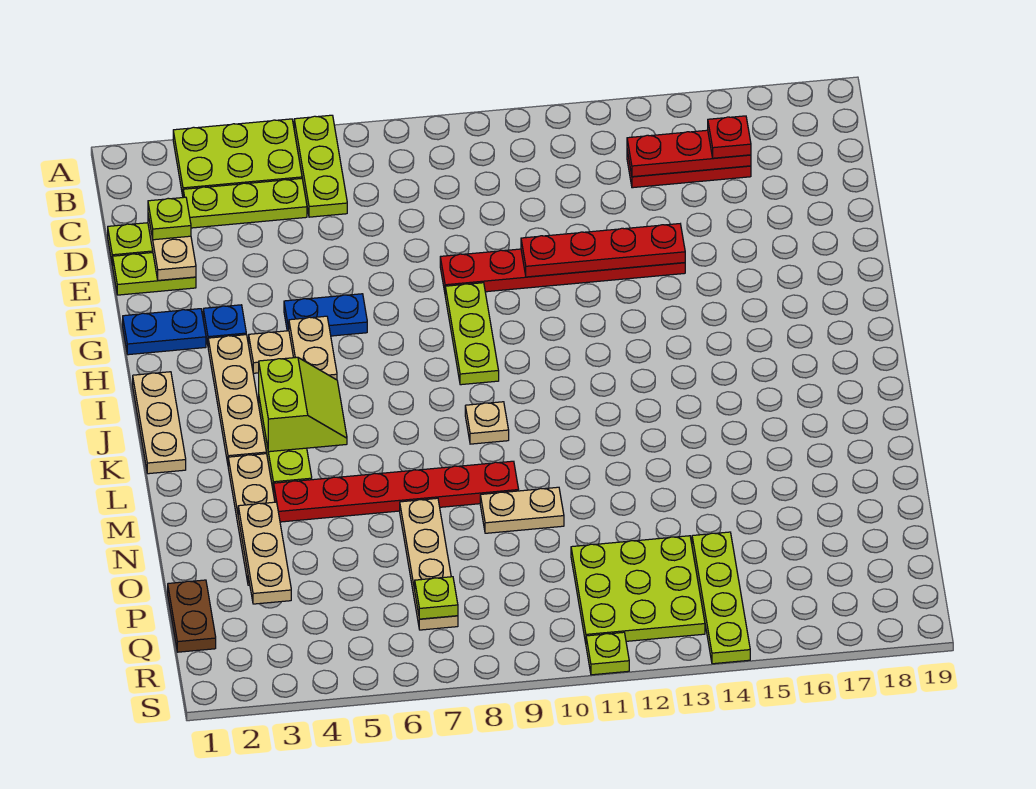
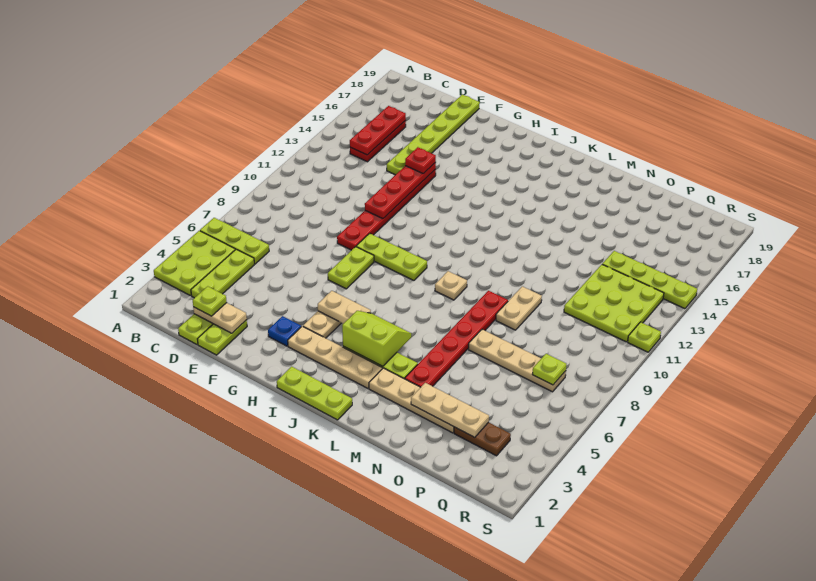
red 1x1 plate [708,116,751,158] -> red 1x1 plate moved to [405,147,436,174]
none -> lime 1x6 plate [387,95,480,175]
blue 1x2 plate [123,309,206,355] -> none
blue 1x2 plate [284,294,367,336] -> none
none -> lime 1x2 plate [328,247,374,289]
tan 1x3 plate [133,372,186,474] -> lime 1x3 plate [277,367,352,420]
brown 1x2 plate [168,580,216,652] -> brown 1x2 plate moved to [454,422,511,456]

